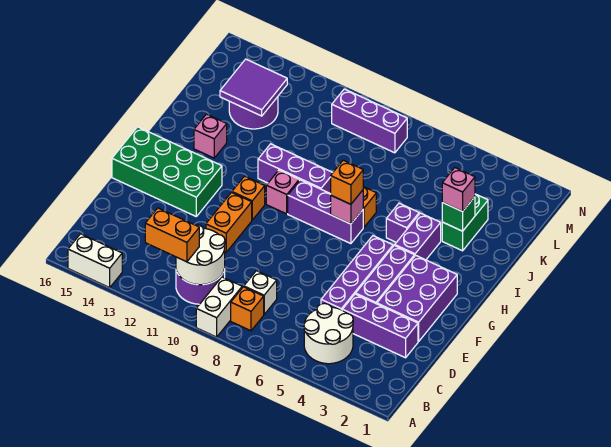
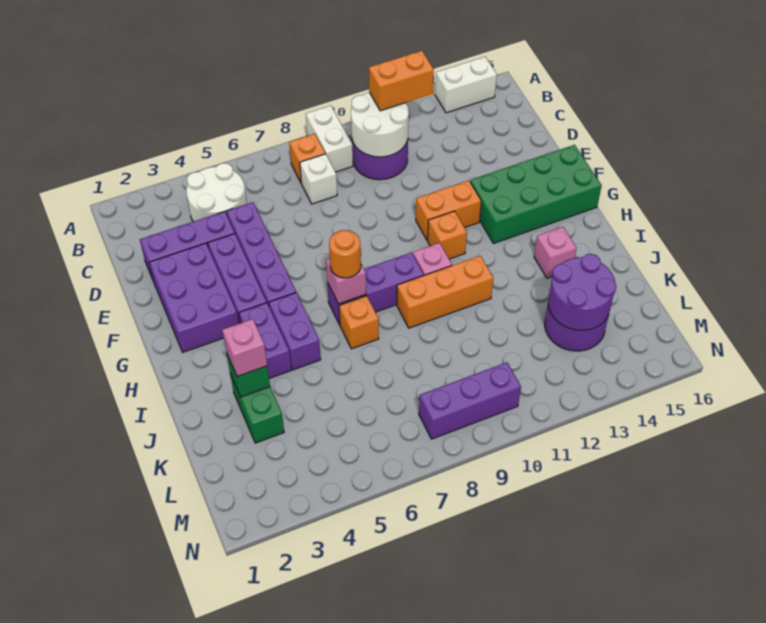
orange 1x2 brick [206,193,252,252] -> orange 1x2 brick turned to [416,181,481,240]
orange 1x1 brick [331,160,363,204] -> orange 1x1 round brick [329,230,361,278]
purple 1x1 brick [386,203,419,242] -> purple 1x2 brick [269,292,321,370]
purple 1x3 brick [258,144,333,194] -> orange 1x3 brick [397,256,493,328]
purple 2x2 tile [220,59,287,116] -> purple 2x2 round brick [548,254,616,330]

